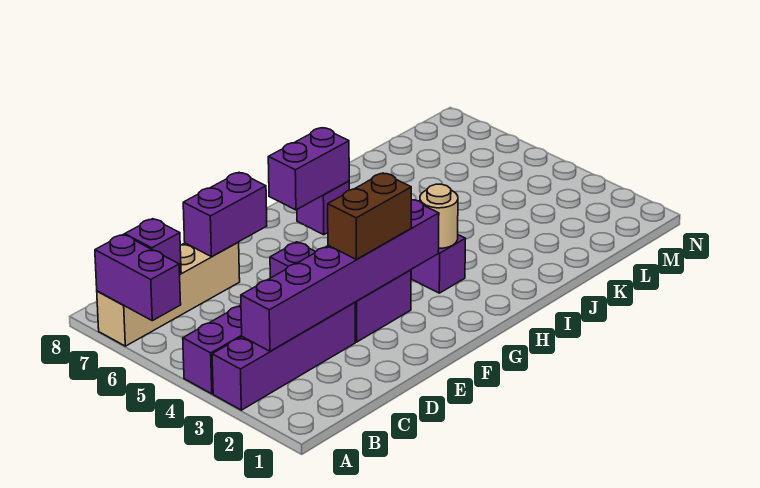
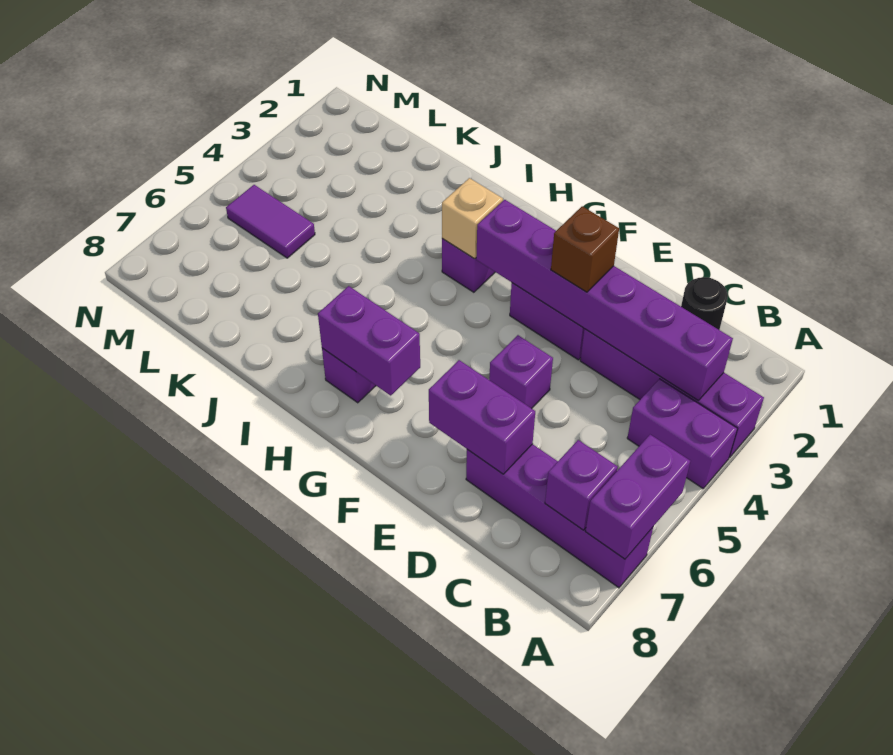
tan 1x4 brick [97,242,240,346] -> purple 1x4 brick [466,444,653,588]
none -> black 1x1 round brick [681,277,728,330]
brown 1x2 brick [328,173,411,259] -> brown 1x1 brick [551,206,619,292]
tan 1x1 round brick [420,184,458,248] -> tan 1x1 brick [442,178,503,259]
none -> purple 1x2 tile [226,185,315,258]

